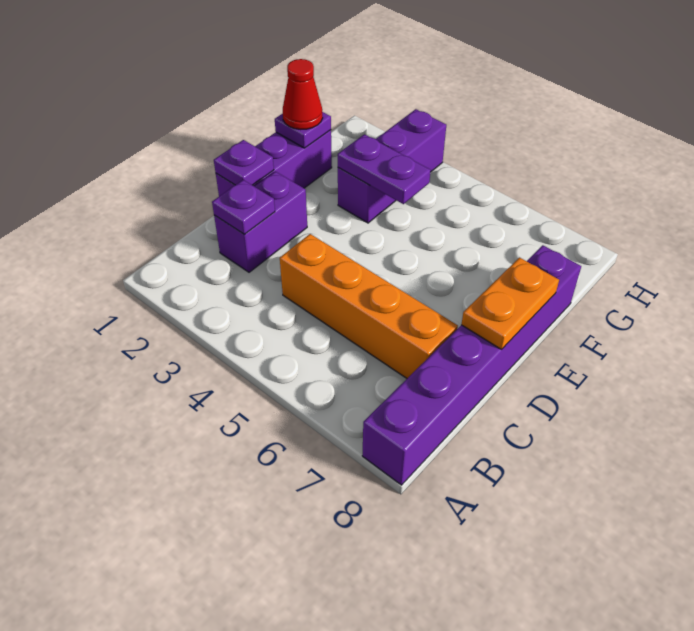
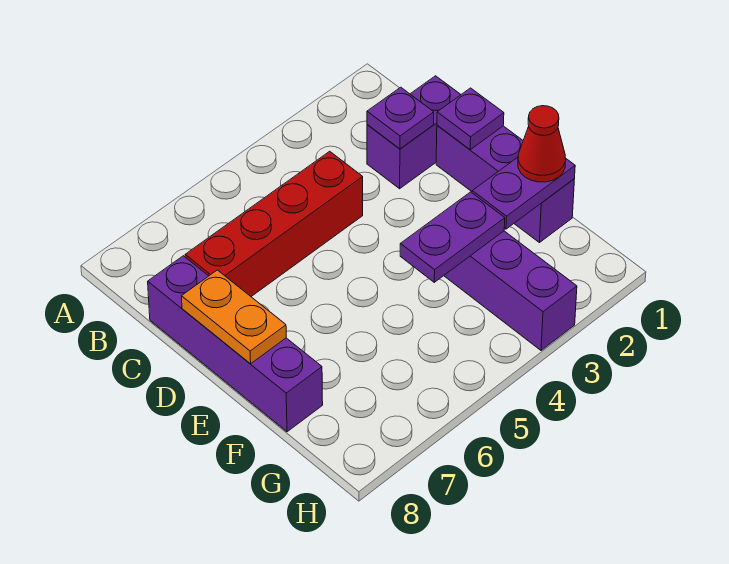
purple 1x6 brick [362,245,581,485] -> purple 1x4 brick [148,256,323,432]
purple 1x2 brick [214,172,307,272] -> purple 1x2 brick turned to [367,76,461,189]
orange 1x4 brick [280,234,458,378] -> red 1x4 brick [185,151,363,297]
purple 1x1 plate [275,112,331,148] -> purple 1x2 plate [472,157,575,229]

